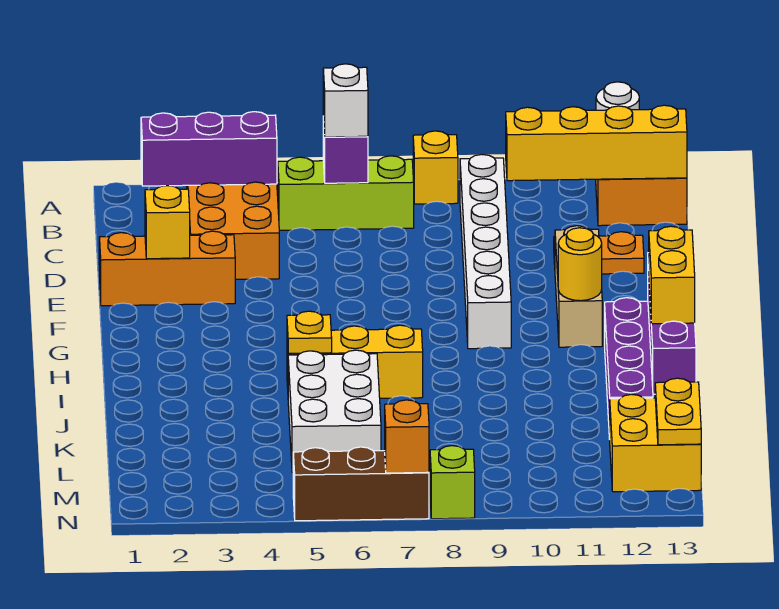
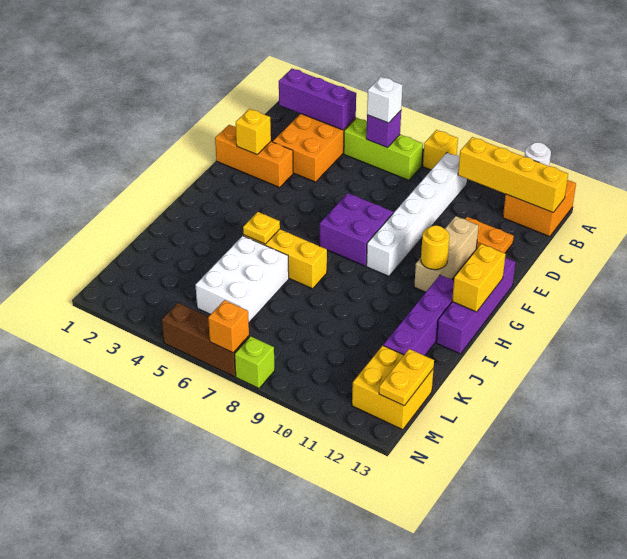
none -> purple 2x2 brick [320,193,393,266]

